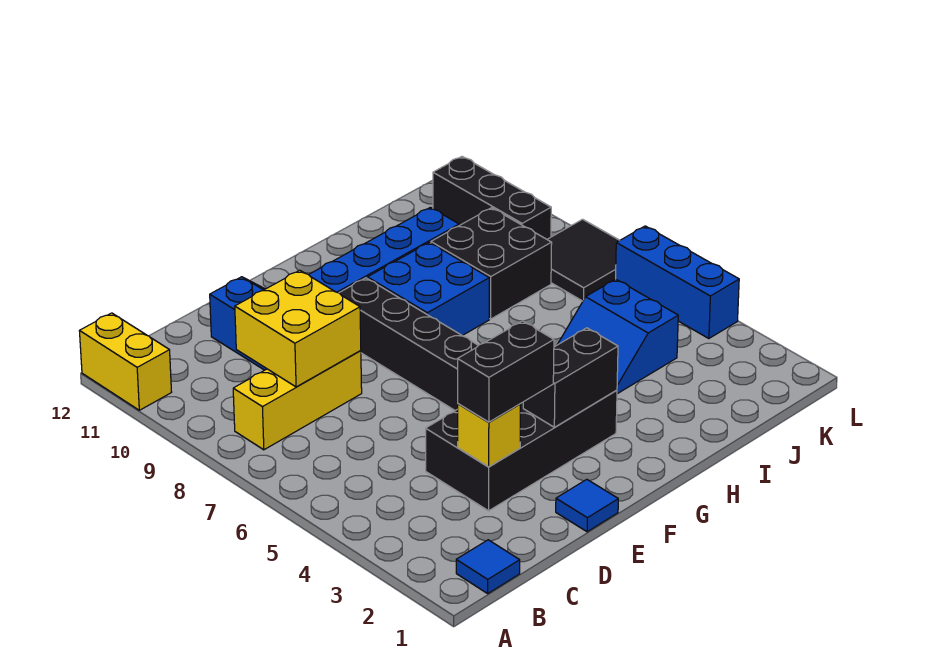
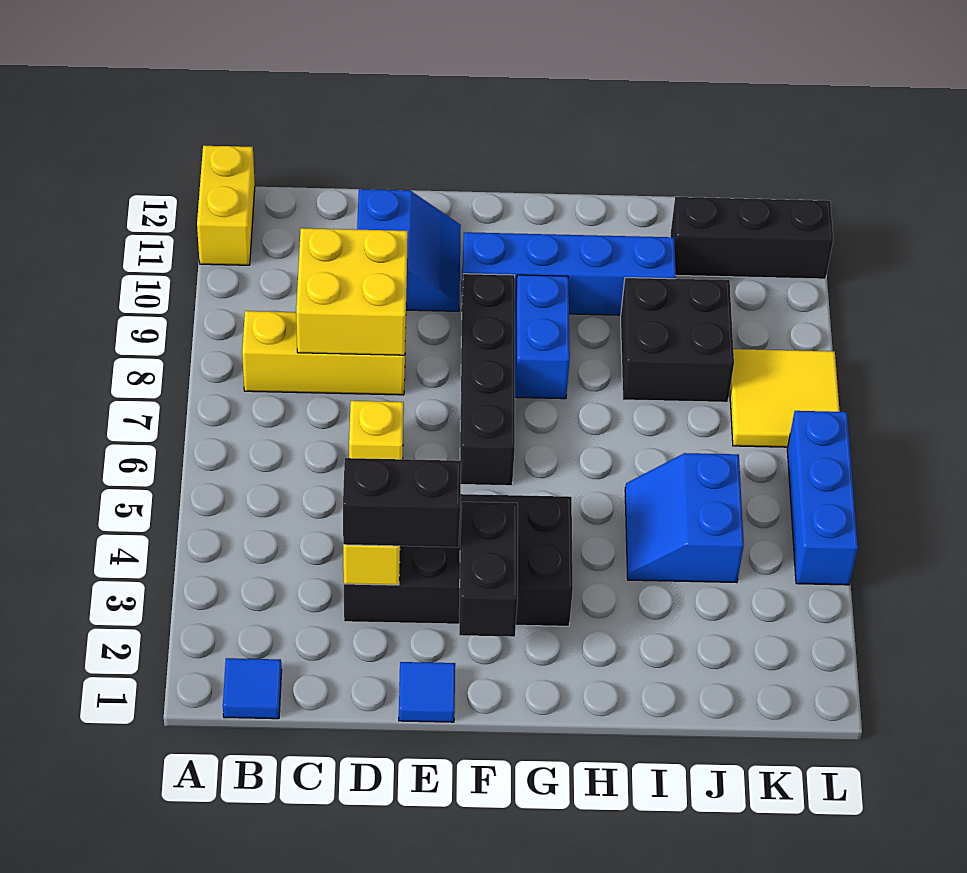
none -> yellow 1x1 brick [349,401,404,459]
black 1x2 brick [523,328,618,427] -> black 1x2 brick turned to [459,502,518,637]
blue 2x2 brick [367,242,489,336] -> blue 1x2 brick [515,275,570,399]
black 2x2 tile [547,219,620,301] -> yellow 2x2 tile [730,349,840,447]
black 1x3 brick [433,157,551,239] -> black 1x3 brick turned to [670,197,833,279]

